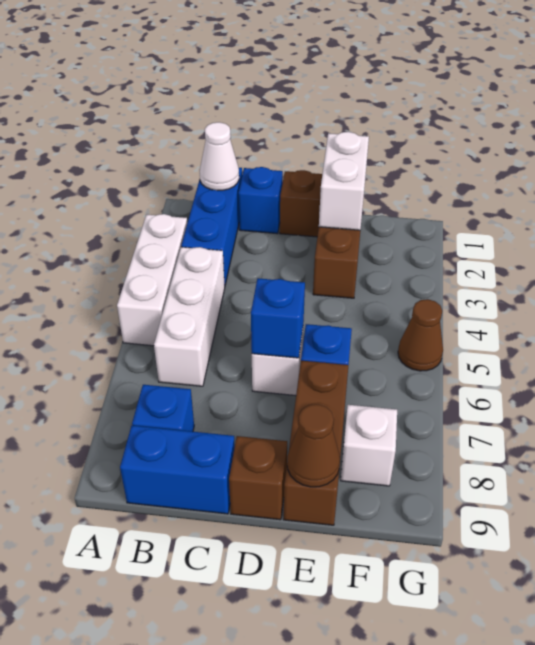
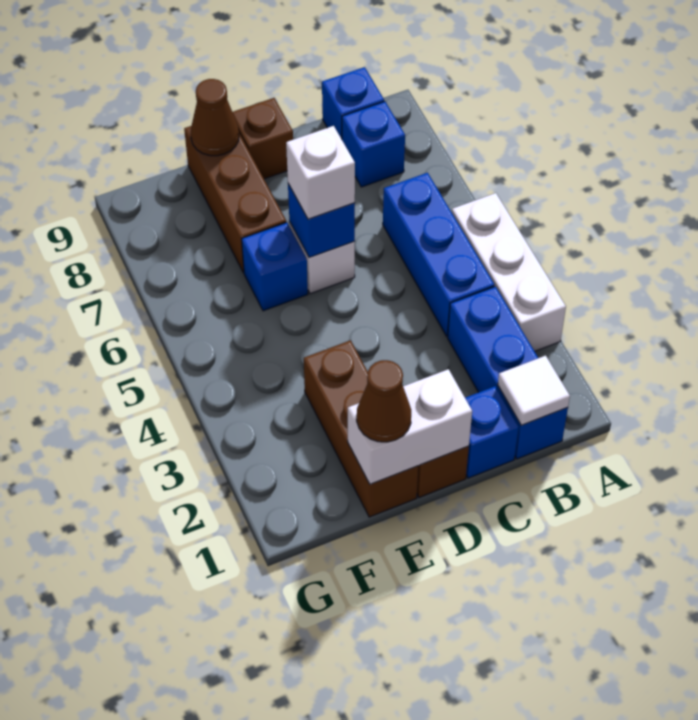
white 1x1 cone [200,122,239,191] -> white 1x1 tile [498,356,570,425]
white 1x3 brick [154,247,225,386] -> blue 1x3 brick [383,173,494,336]
blue 1x2 brick [120,425,235,514] -> blue 1x1 brick [322,67,384,139]
white 1x2 brick [319,132,369,230] -> white 1x2 brick turned to [348,369,472,484]
white 1x1 brick [341,405,397,486] -> white 1x1 brick moved to [286,126,355,219]
brown 1x1 cone [398,299,443,371] -> brown 1x1 cone moved to [357,360,411,442]

